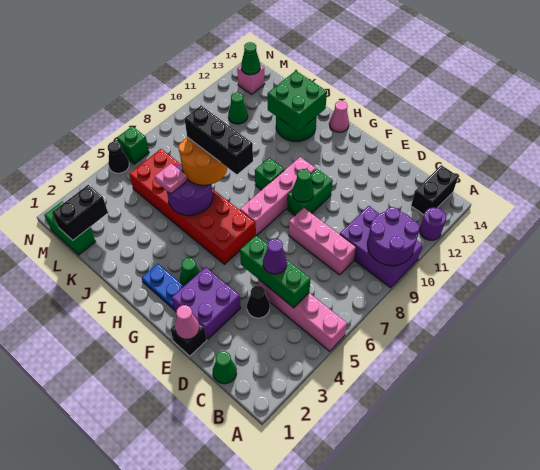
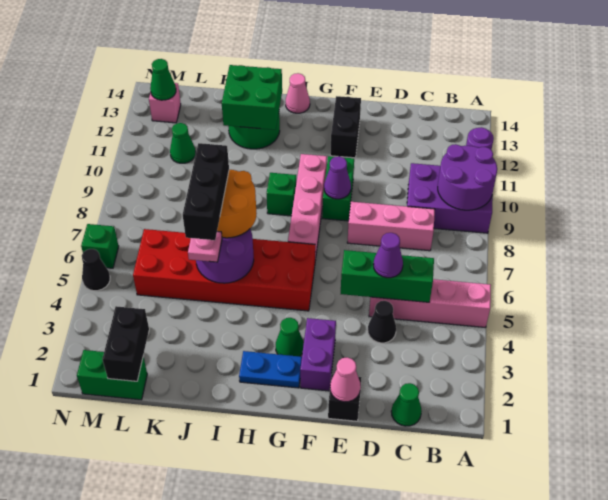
black 1x2 brick [411,165,458,215] -> black 1x2 brick moved to [330,96,361,158]
purple 2x2 brick [172,267,241,339] -> purple 1x2 brick [300,318,336,391]
green 1x1 cone [292,169,314,202] -> purple 1x1 cone [324,156,351,199]
black 1x3 brick [185,106,253,174] -> black 1x3 brick turned to [183,143,229,240]

